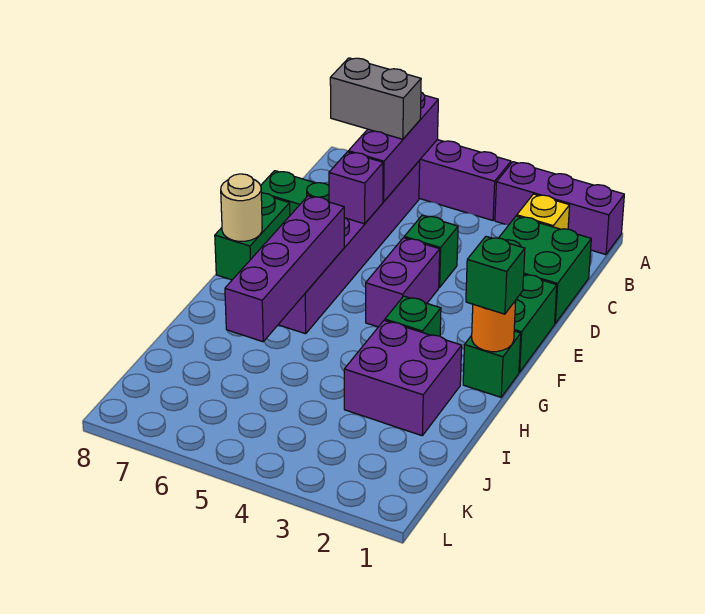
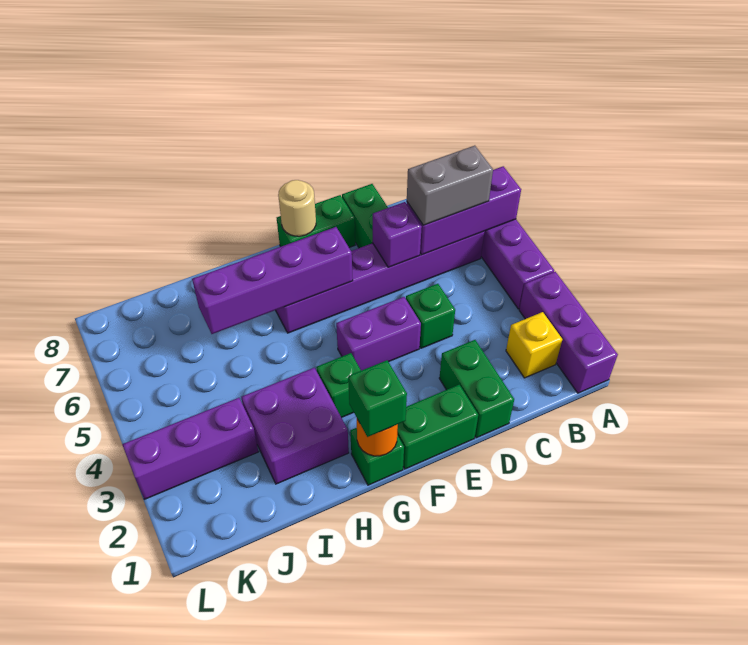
grey 1x2 brick [330,58,421,139] -> grey 1x2 brick turned to [407,146,493,225]
green 2x2 brick [499,216,591,323] -> green 1x2 brick [439,340,514,438]
none -> purple 1x3 brick [122,398,258,499]

